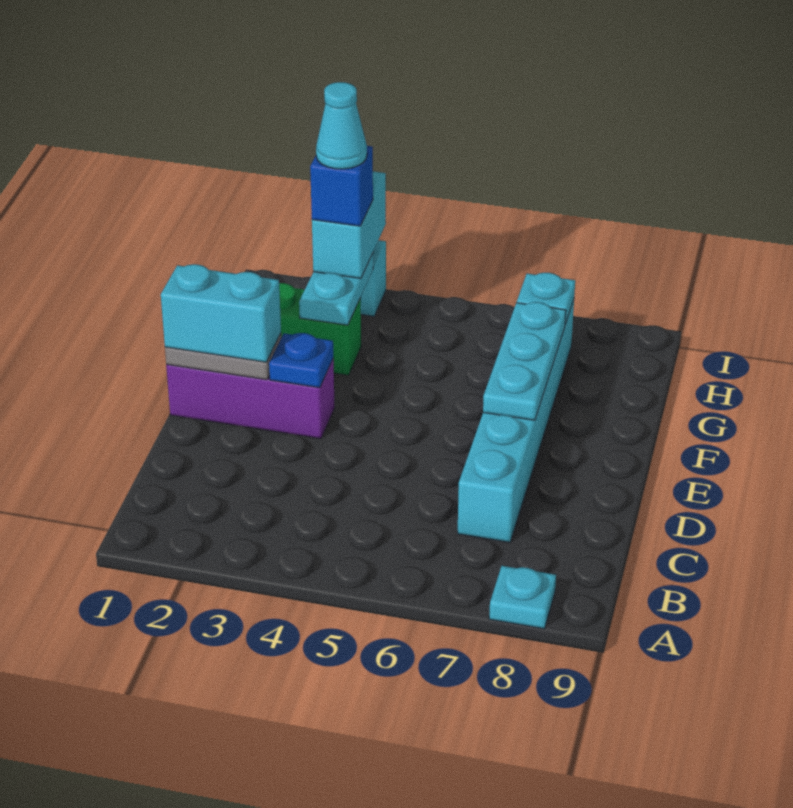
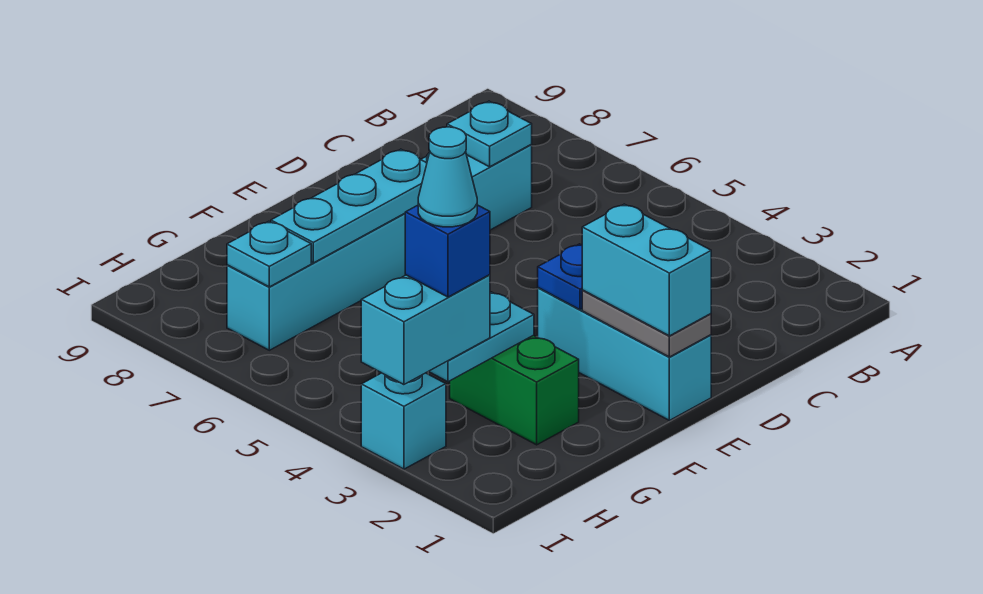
cyan 1x1 plate [489,566,556,629] -> cyan 1x1 plate moved to [447,101,532,167]
purple 1x3 brick [166,359,335,439] -> cyan 1x3 brick [538,288,711,420]

